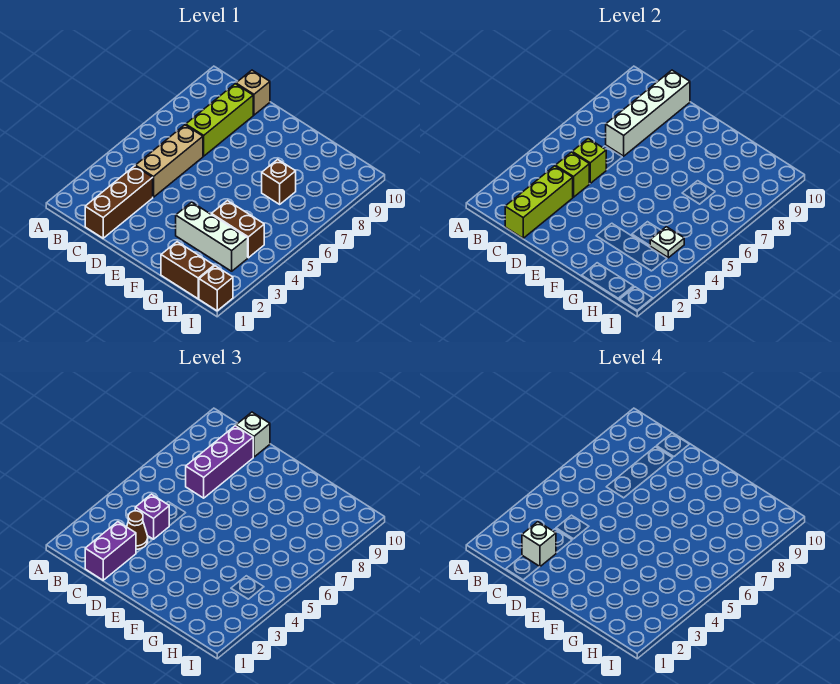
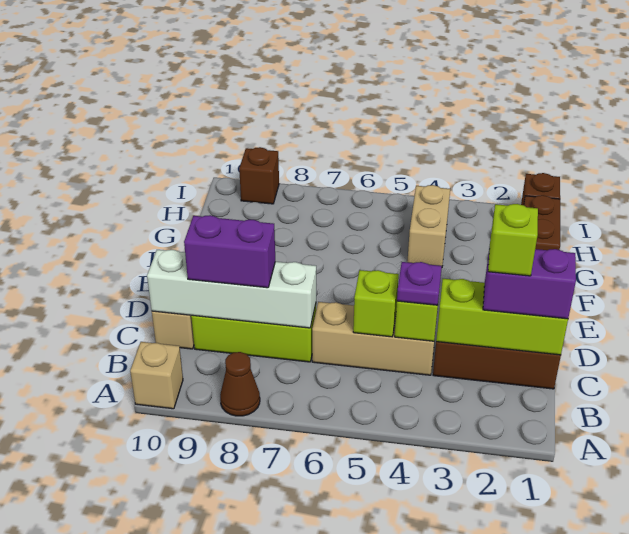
none -> tan 1x1 brick [130,342,183,409]
white 1x1 brick [522,522,556,566] -> lime 1x1 brick [488,204,538,276]
brown 1x1 cone [127,511,148,549] -> brown 1x1 cone moved to [220,352,260,416]
purple 1x1 brick [135,494,169,539] -> purple 1x1 plate [397,262,442,305]
purple 1x3 brick [186,426,253,498] -> purple 1x2 brick [184,215,275,288]
white 1x1 brick [236,412,270,457] -> none
white 1x3 brick [176,202,248,271] -> none
brown 1x2 brick [211,201,264,258] -> tan 1x2 brick [407,185,450,266]
brown 1x1 brick [262,159,296,204] -> brown 1x1 brick moved to [239,147,279,204]
white 1x1 plate [650,227,684,258] -> none

